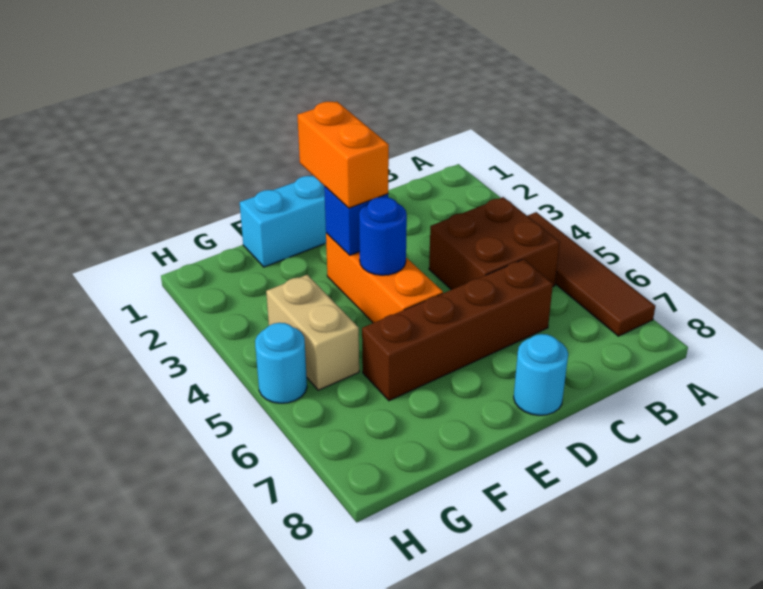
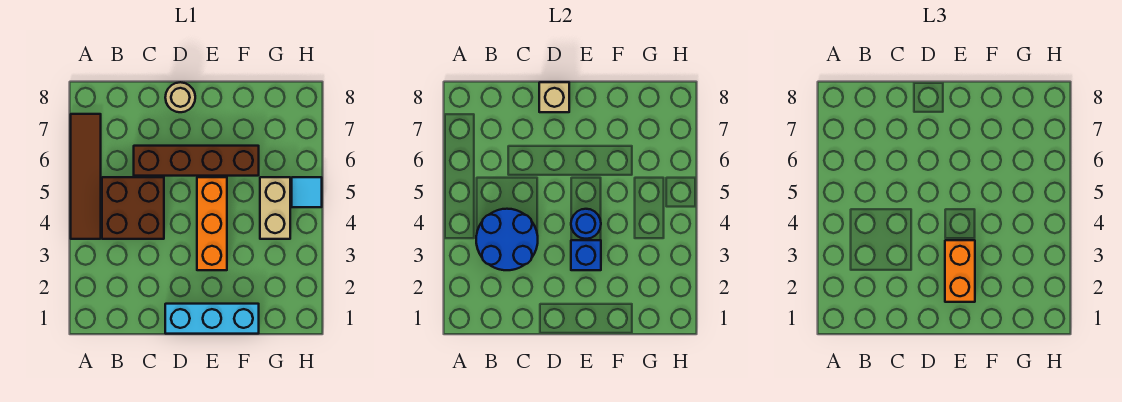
none -> blue 2x2 round brick [476,209,538,270]
cyan 1x1 round brick [514,334,568,415] -> tan 1x1 round brick [165,82,195,112]
none -> tan 1x1 brick [539,82,569,112]
cyan 1x1 round brick [255,323,307,403] -> cyan 1x1 tile [292,177,322,207]

